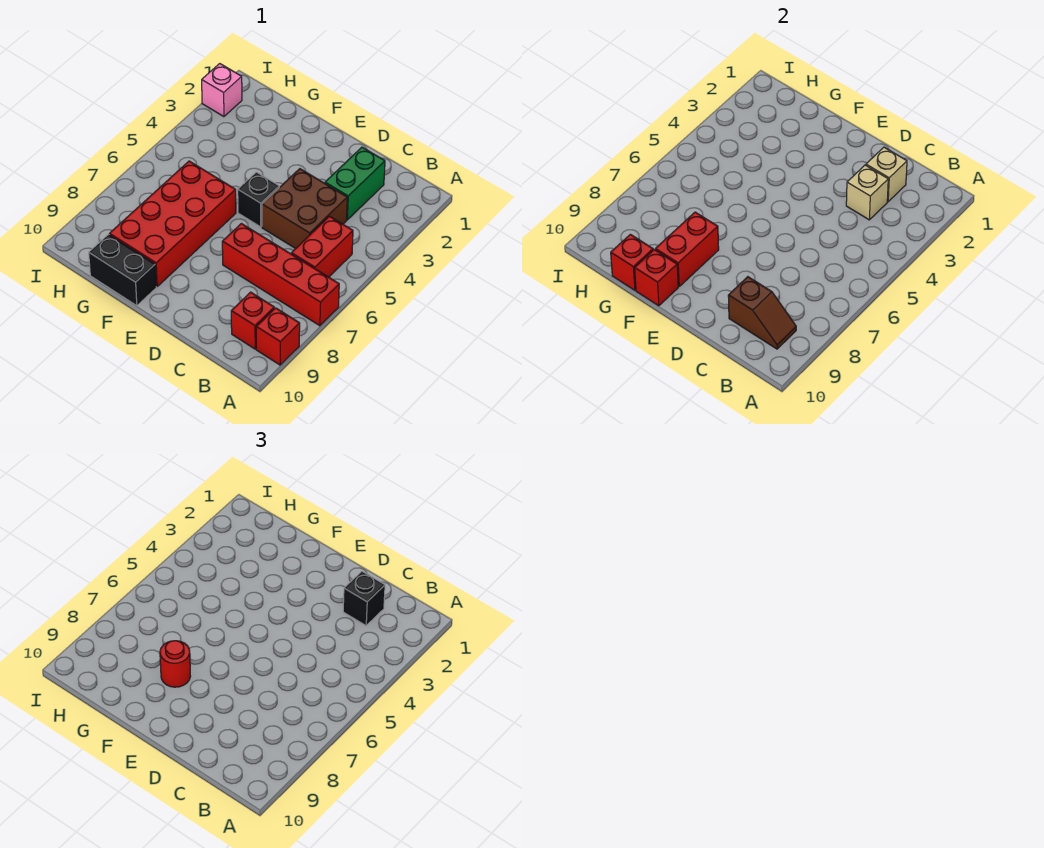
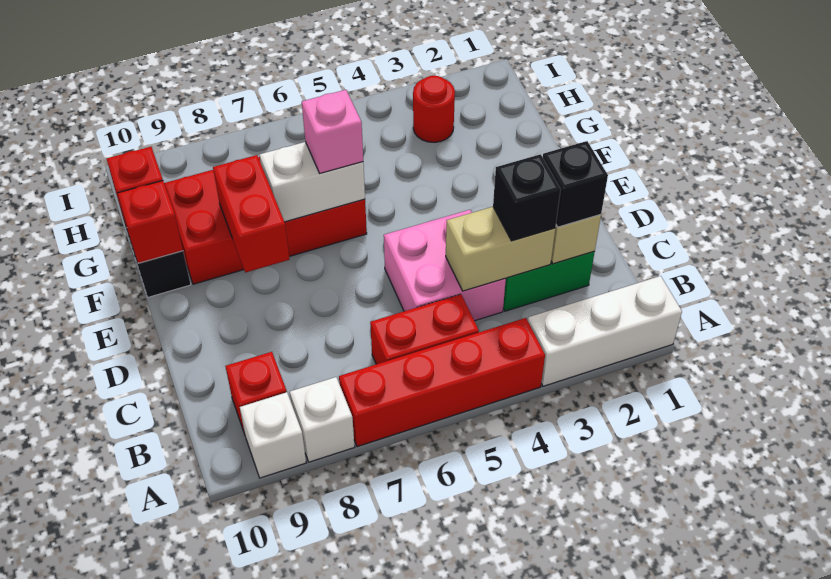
none -> white 1x3 brick [528,276,682,386]
red 1x4 brick [222,224,339,326] -> red 1x4 brick turned to [339,318,545,447]
none -> white 1x1 brick [290,377,355,462]
red 1x1 brick [256,308,300,365] -> white 1x1 brick [240,392,306,478]
brown 1x2 slope [728,277,796,349] -> none
tan 1x1 brick [846,165,888,220] -> tan 1x2 brick [446,207,555,291]
brown 2x2 brick [262,169,347,249] -> pink 2x2 brick [384,210,506,321]
black 1x1 brick [238,172,279,227] -> black 1x1 brick moved to [493,154,561,241]
none -> white 1x2 brick [260,142,365,222]
red 1x2 brick [655,212,719,286] -> red 1x2 brick turned to [213,155,290,273]
red 1x1 round brick [160,641,191,687] -> red 1x1 round brick moved to [413,76,455,142]
pink 1x1 brick [202,64,242,117] -> pink 1x1 brick moved to [302,90,363,173]

